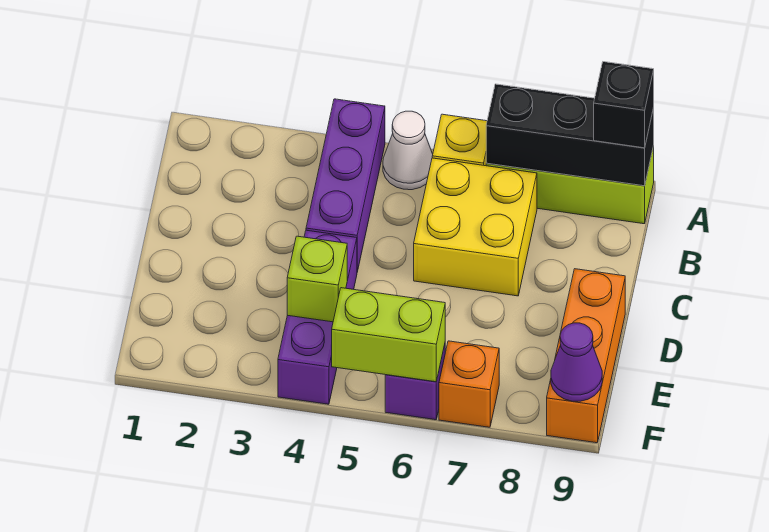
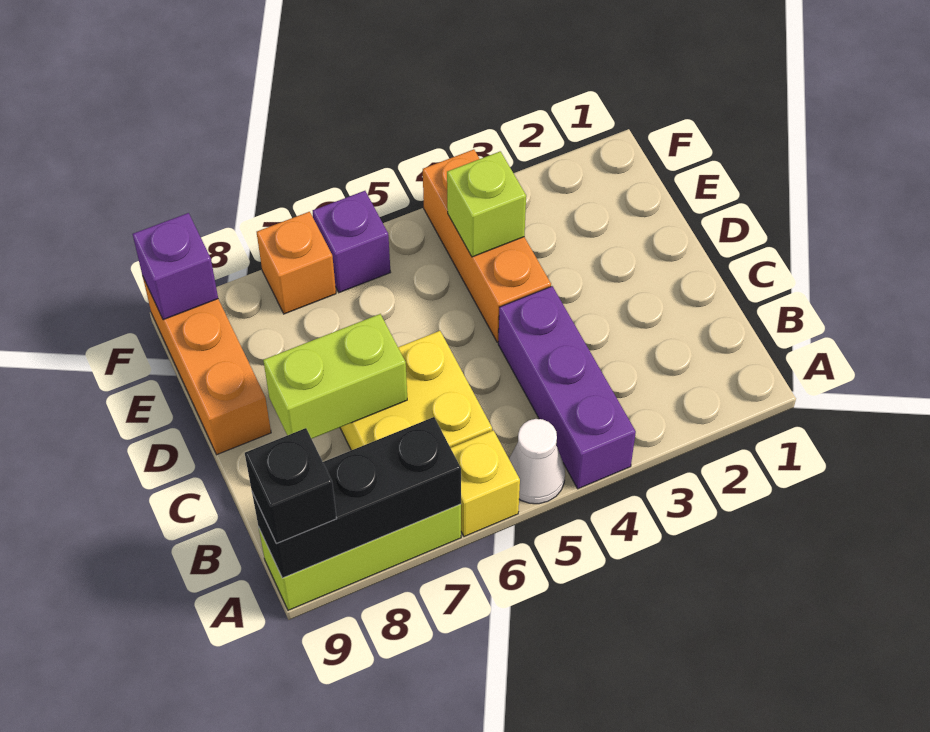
purple 1x3 brick [278,230,357,404] -> orange 1x3 brick [423,149,551,342]
lime 1x2 brick [332,288,445,382] -> lime 1x2 brick moved to [263,314,407,439]
purple 1x1 cone [551,323,602,401] -> purple 1x1 brick [133,213,218,320]

